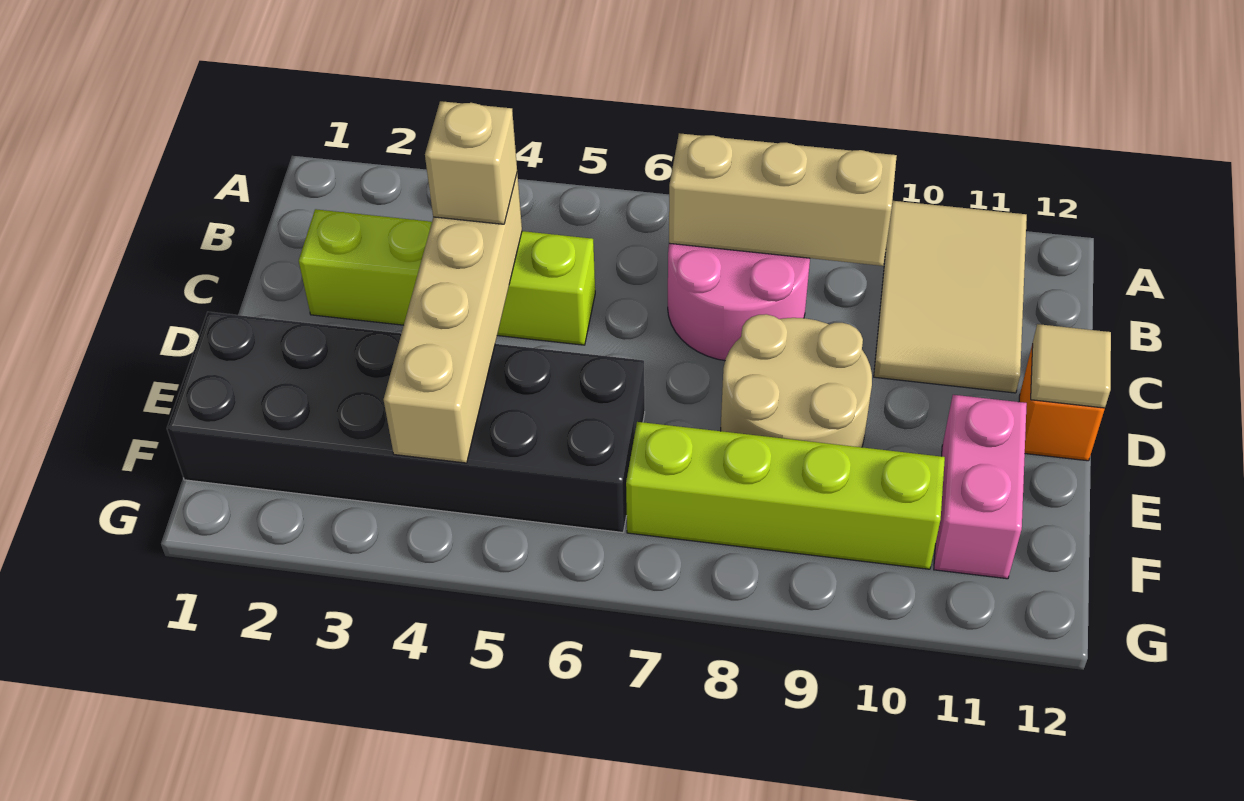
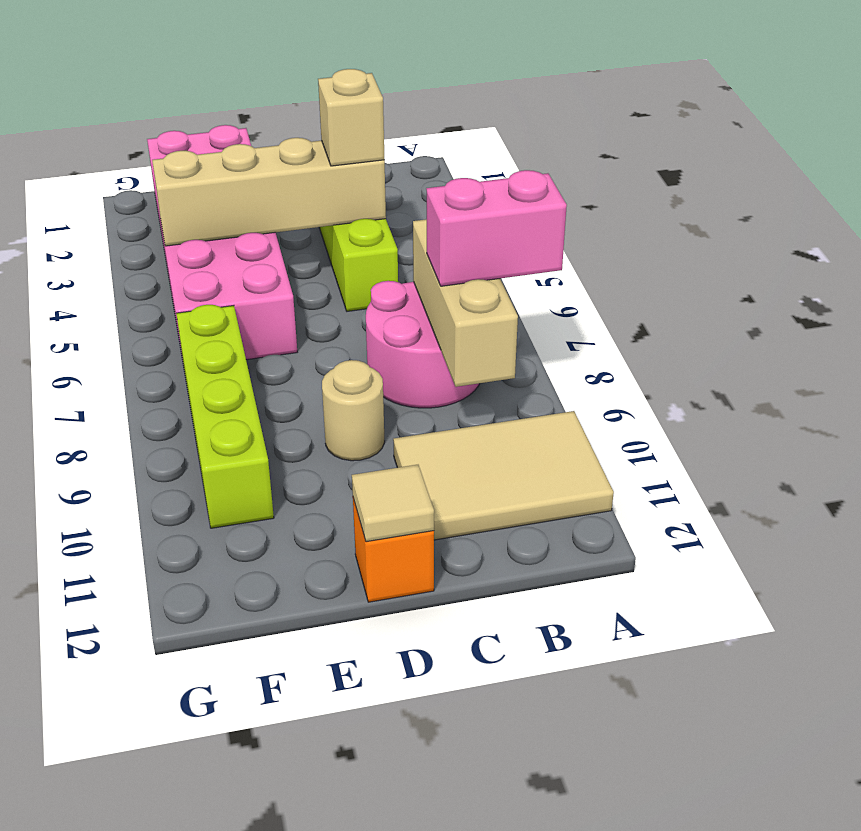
tan 2x2 round brick [721,314,872,447] -> tan 1x1 round brick [322,360,385,461]
black 2x6 brick [167,312,645,533] -> pink 2x6 brick [147,125,297,360]
pink 1x2 brick [934,395,1027,579] -> pink 1x2 brick moved to [426,170,567,286]

